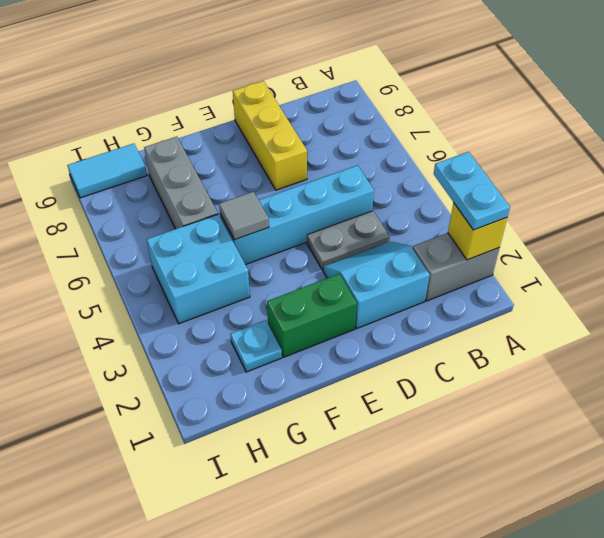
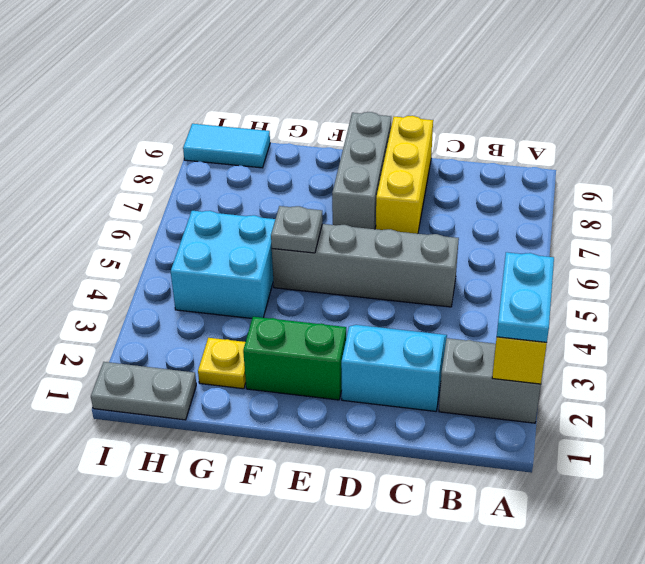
grey 1x2 plate [307,211,390,270] -> grey 1x2 plate moved to [91,362,196,420]
cyan 1x4 brick [220,165,374,265] -> grey 1x4 brick [272,224,459,307]
grey 1x1 tile [219,192,269,240] -> grey 1x1 plate [271,206,322,253]
cyan 1x1 plate [231,320,282,372] -> yellow 1x1 plate [198,338,246,389]
grey 1x3 brick [144,137,218,229] -> grey 1x3 brick moved to [332,112,391,229]

